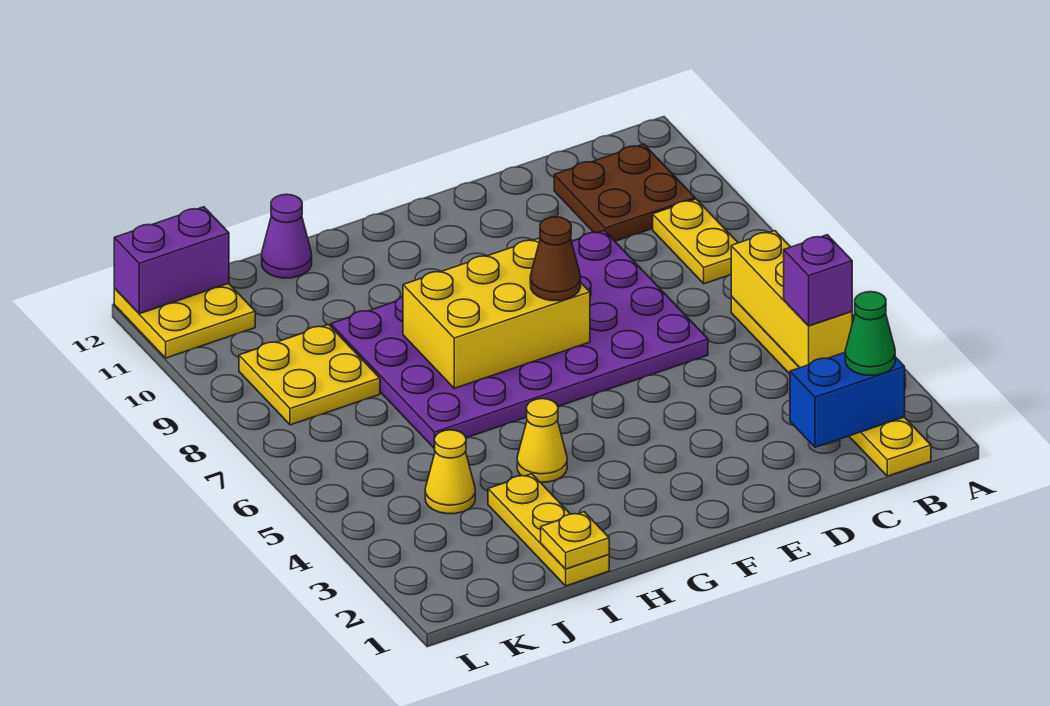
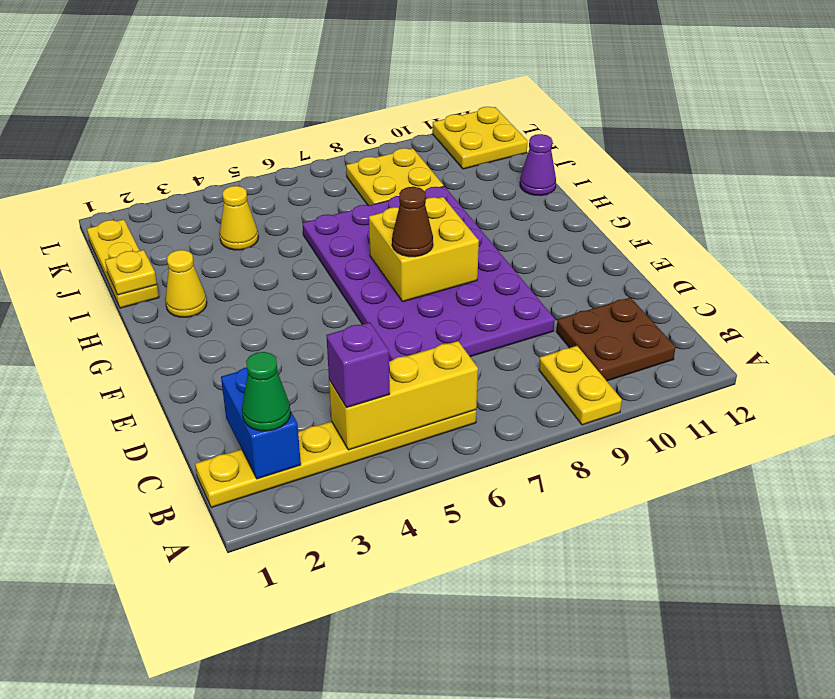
yellow 1x2 plate [653,199,738,284] -> yellow 1x2 plate turned to [539,346,622,425]
yellow 2x3 brick [403,238,590,388] -> yellow 2x2 brick [369,197,479,302]
yellow 1x1 cone [517,399,567,482] -> yellow 1x1 cone moved to [165,250,207,317]
yellow 1x3 plate [488,474,609,586] -> yellow 1x3 plate turned to [87,219,159,308]
purple 1x2 brick [114,207,229,314] -> none

